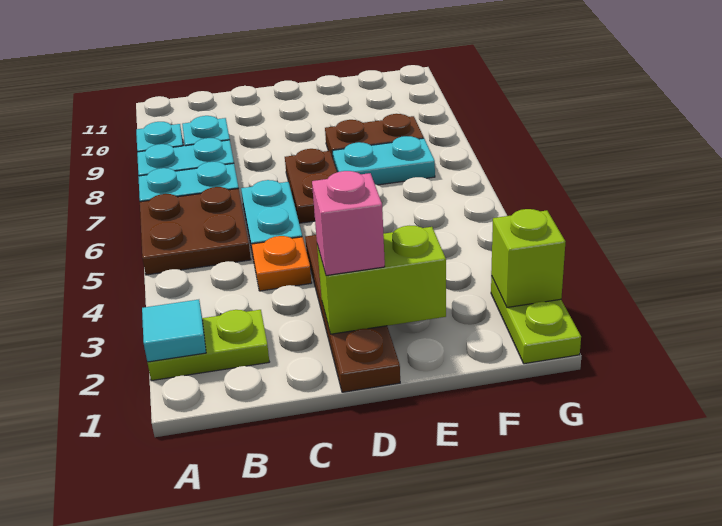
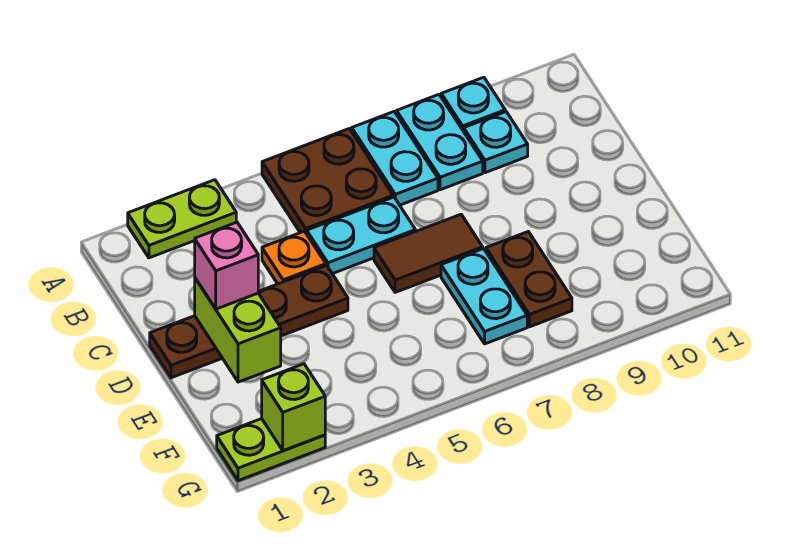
lime 1x2 plate [147,310,269,381] -> lime 1x2 plate turned to [128,180,236,258]
cyan 1x1 tile [142,300,206,362] -> none
brown 1x2 plate [285,149,337,223] -> brown 1x2 tile [374,214,483,292]

